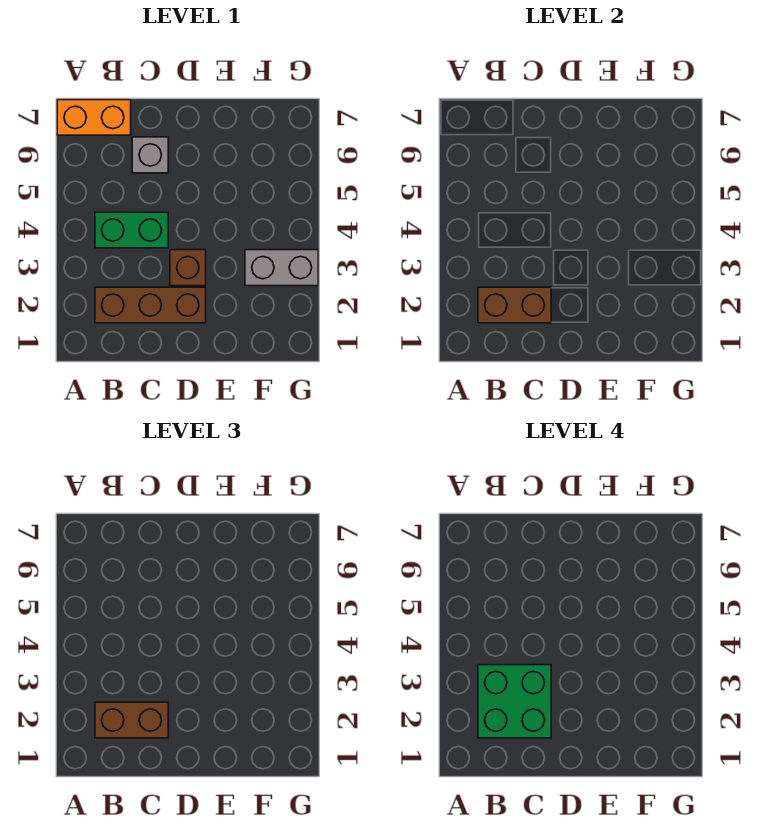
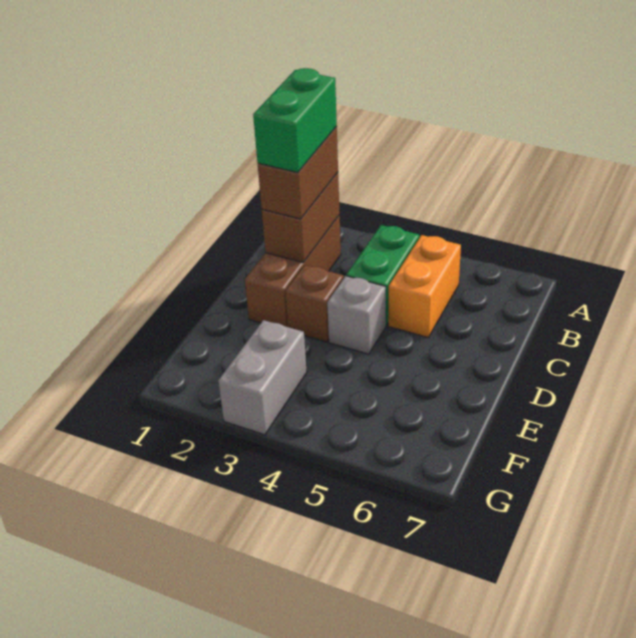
orange 1x2 brick [57,100,131,135] -> orange 1x2 brick moved to [388,235,461,337]
green 2x2 brick [478,665,551,738] -> green 1x2 brick [253,68,337,172]
grey 1x1 brick [132,137,168,173] -> grey 1x1 brick moved to [327,276,386,354]

